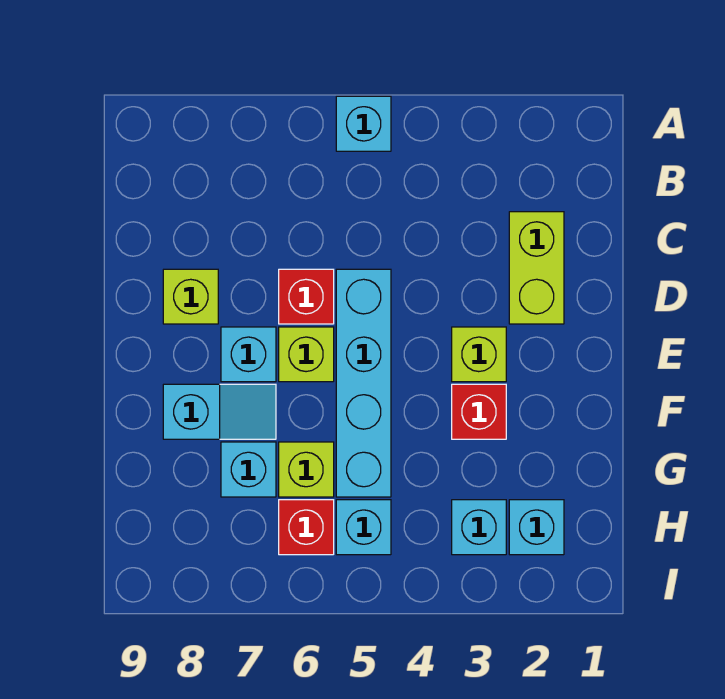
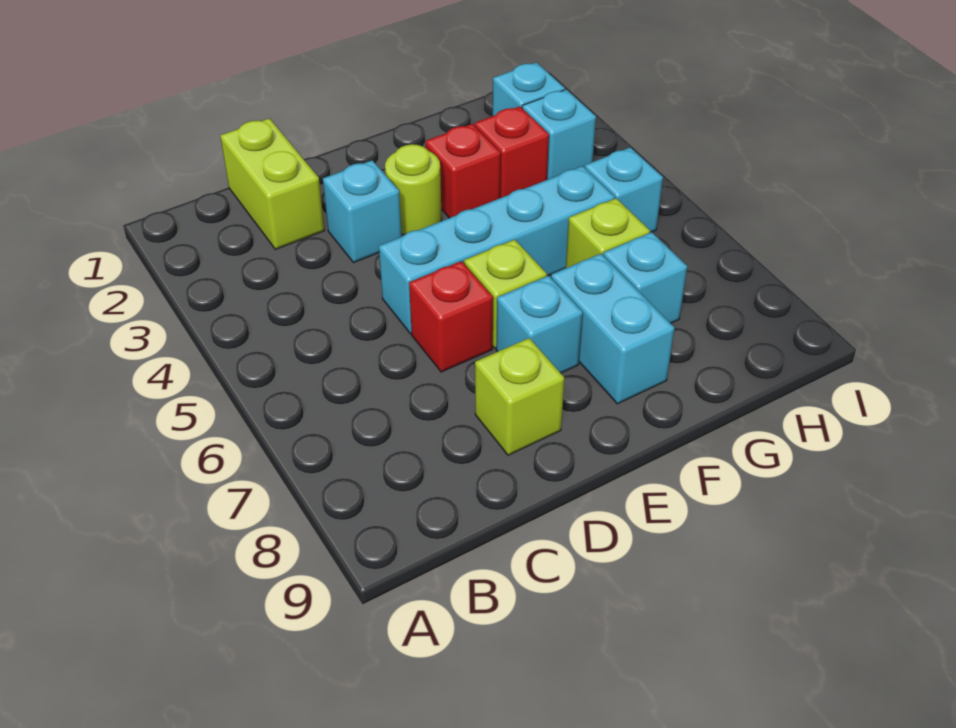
cyan 1x1 brick [336,96,391,151] -> cyan 1x1 brick moved to [323,160,402,263]
lime 1x2 brick [509,212,564,324] -> lime 1x2 brick turned to [220,118,325,249]
lime 1x1 brick [452,327,506,382] -> lime 1x1 round brick [385,144,442,235]
cyan 1x2 slope [163,384,276,439] -> cyan 1x2 brick [551,254,674,404]
red 1x1 brick [279,500,334,555] -> red 1x1 brick moved to [475,106,549,198]

